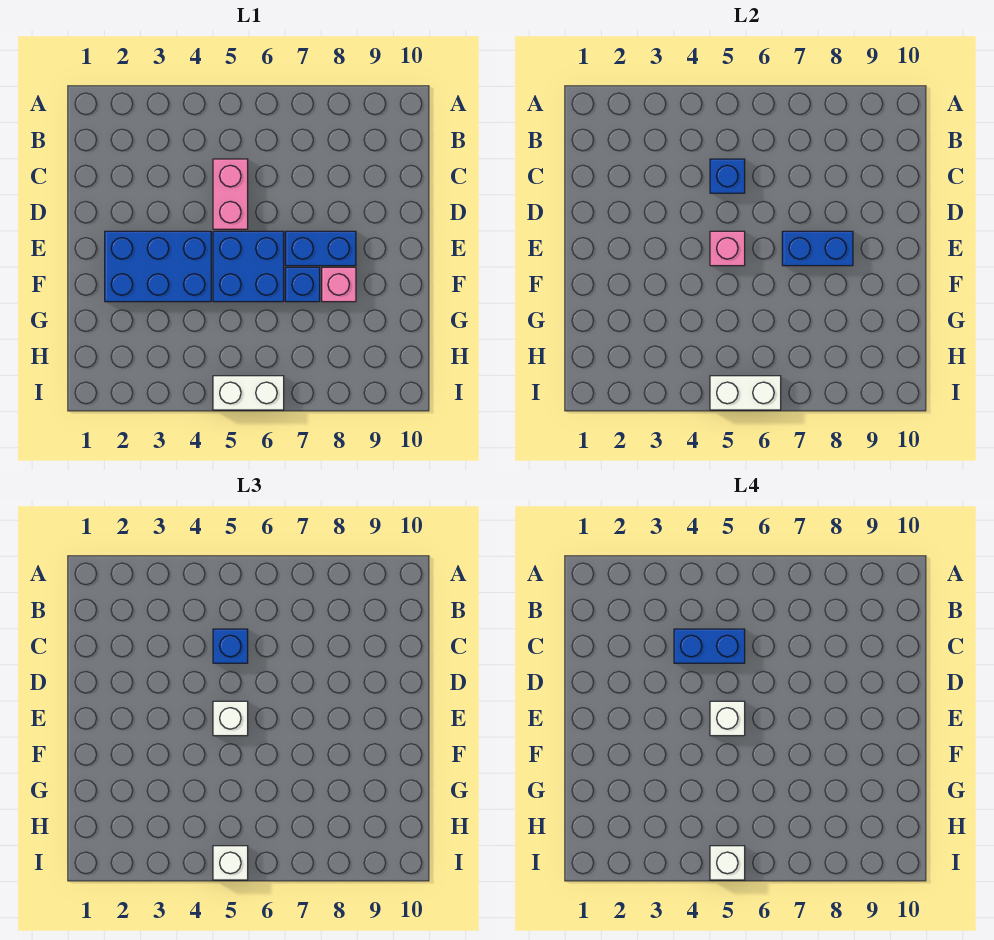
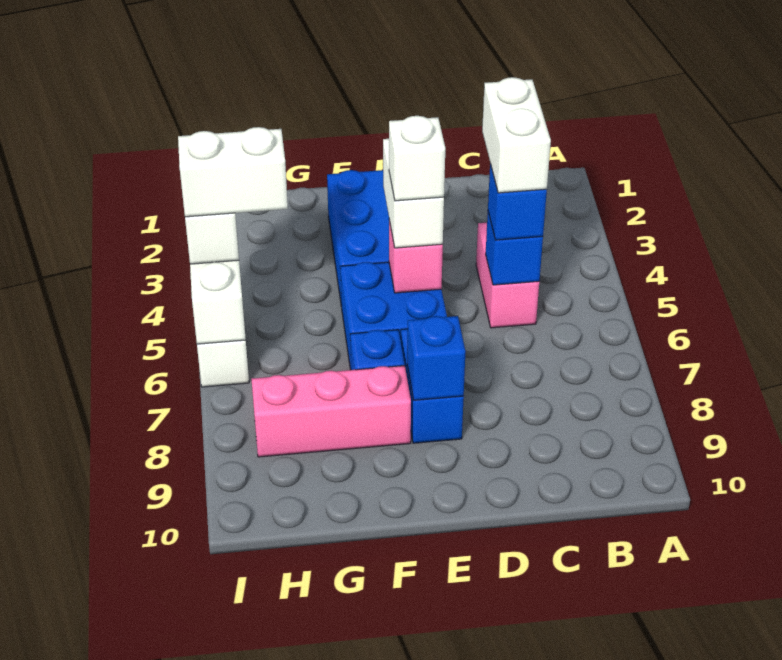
blue 1x2 brick [674,629,745,663] -> white 1x2 brick [482,77,551,193]
pink 1x2 brick [213,159,248,229] -> pink 1x2 brick turned to [476,223,539,328]
white 1x1 brick [213,701,248,736] -> white 1x2 brick [383,139,444,248]
blue 1x2 brick [782,231,853,266] -> blue 1x1 brick [407,316,466,400]
pink 1x1 brick [322,267,356,302] -> pink 1x3 brick [252,366,411,457]
white 1x1 brick [710,846,745,880] -> white 1x2 brick [178,127,288,217]

